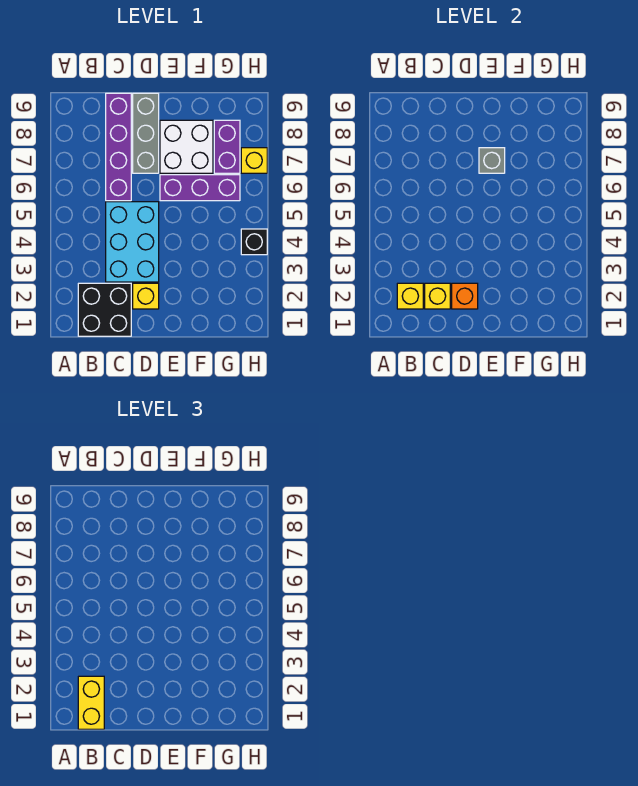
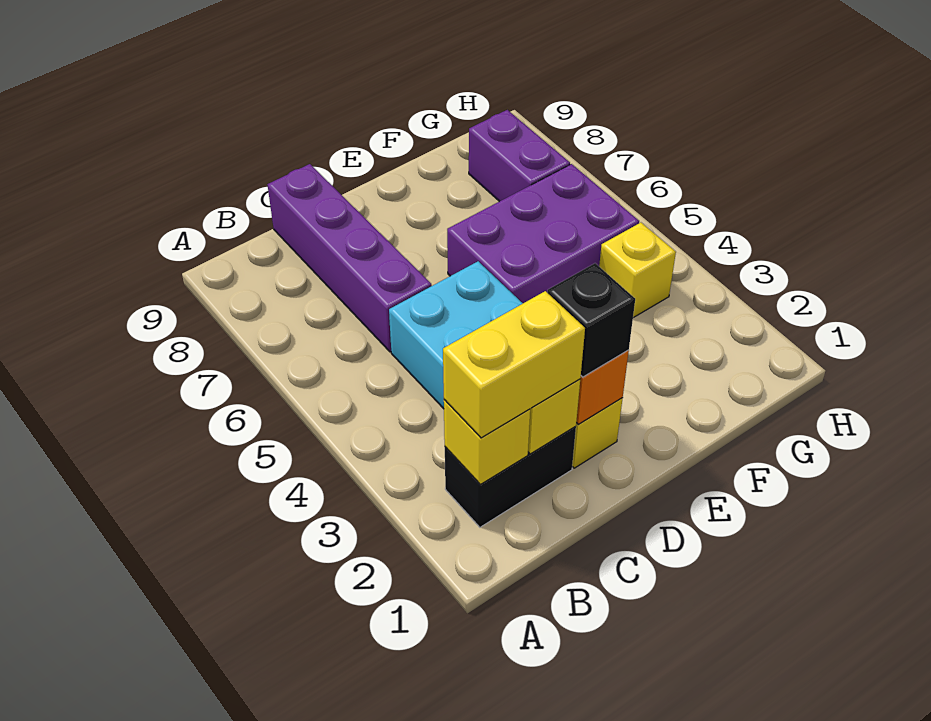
black 2x2 brick [78,283,131,336] -> black 1x2 brick [445,426,576,527]
yellow 1x2 brick [78,676,104,729] -> yellow 1x2 brick turned to [443,291,585,438]
grey 1x3 brick [133,93,159,173] -> none
purple 1x3 brick [160,175,240,201] -> purple 2x3 brick [447,164,639,303]
white 2x2 brick [160,120,213,173] -> none
grey 1x1 brick [479,148,505,173] -> none
black 1x1 brick [241,229,267,255] -> black 1x1 brick moved to [548,263,635,377]
yellow 1x1 brick [241,148,267,173] -> yellow 1x1 brick moved to [599,222,676,318]

